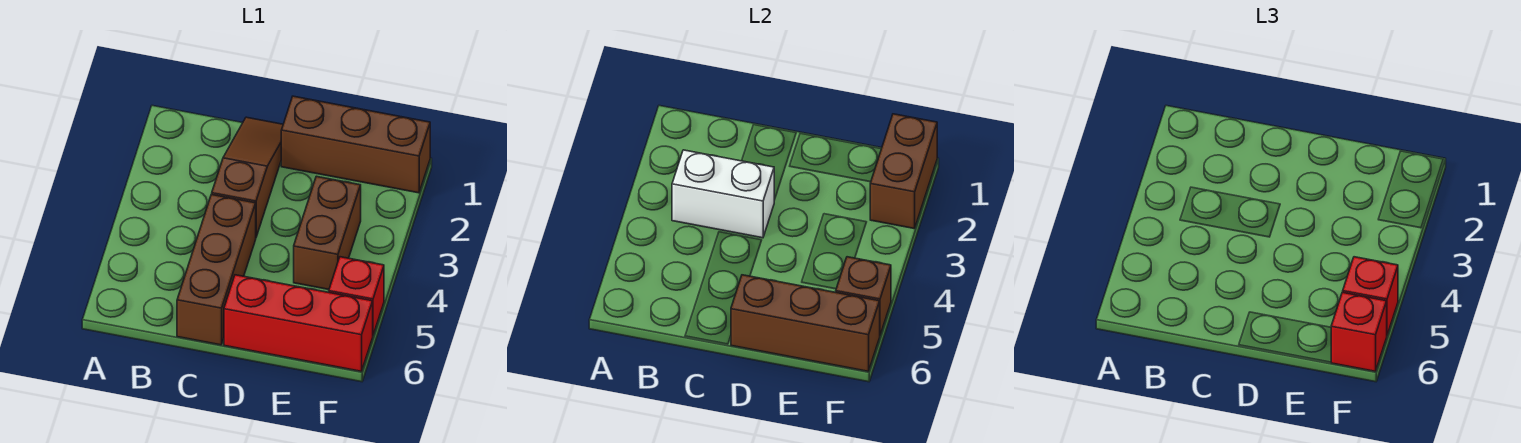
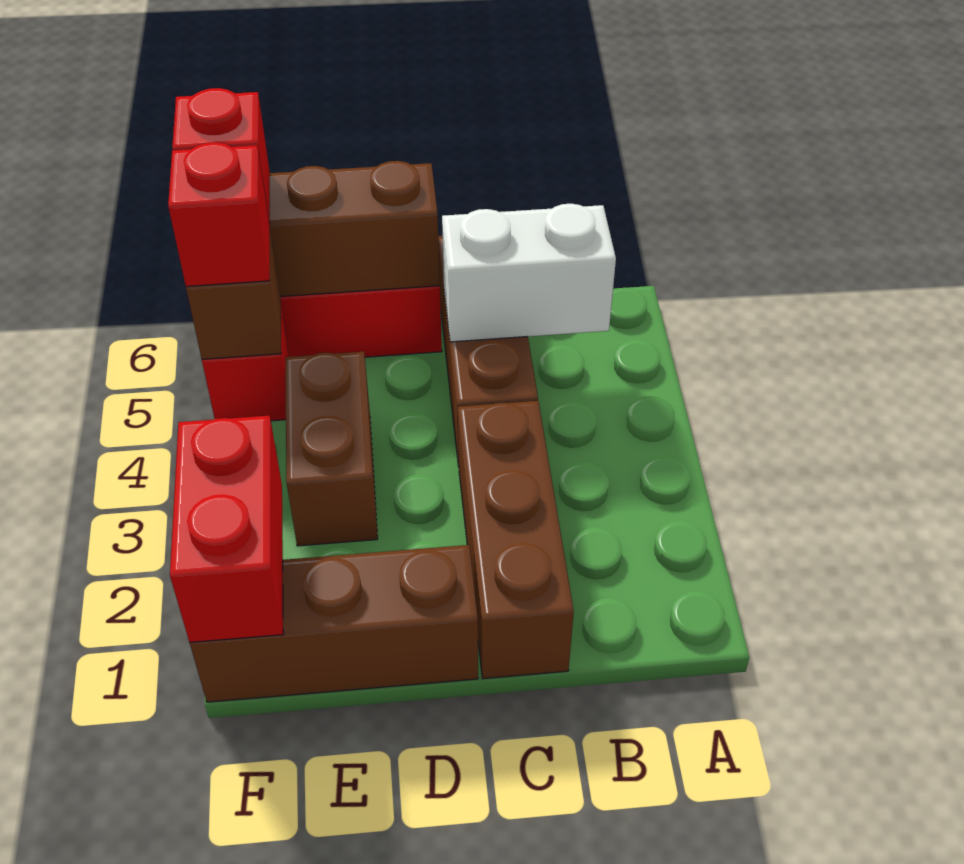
white 1x2 brick [672,150,774,238] -> white 1x2 brick moved to [442,204,616,342]
brown 1x3 slope [212,117,283,237] -> brown 1x3 brick [458,401,574,679]
brown 1x2 brick [870,114,937,229] -> red 1x2 brick [170,416,283,642]

